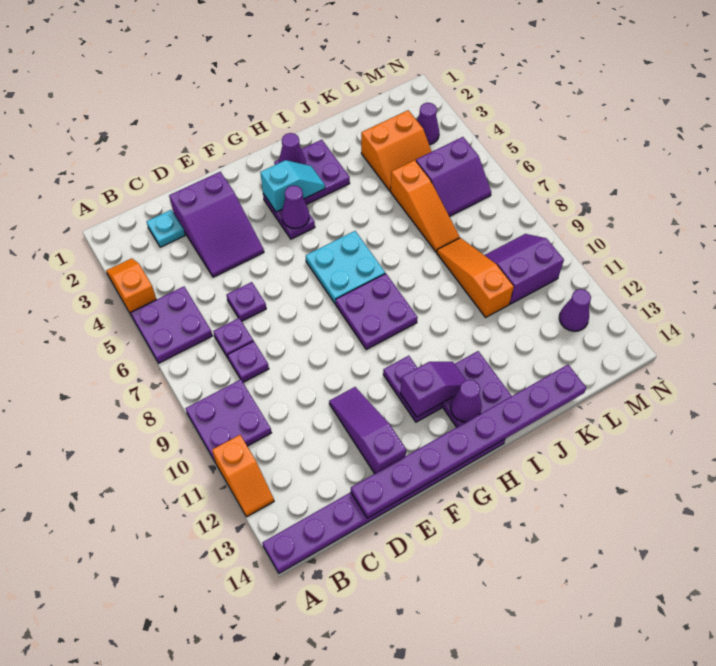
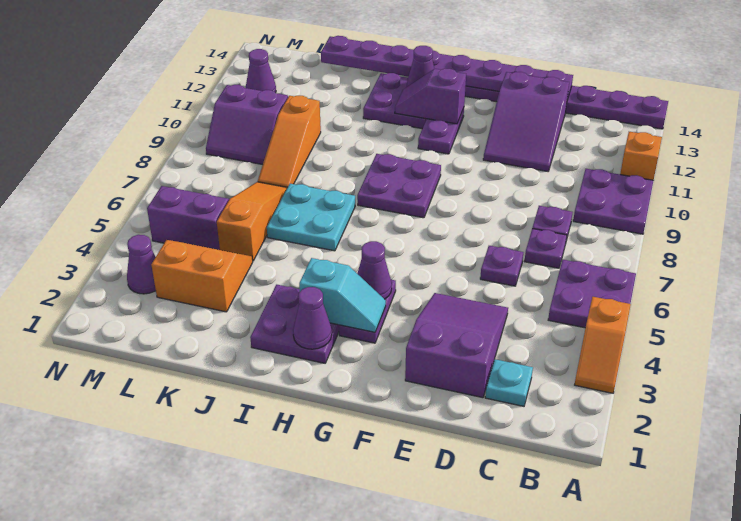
purple 1x3 slope [329,387,406,474] -> purple 2x3 slope [483,72,569,171]
cyan 1x2 slope [260,160,325,212] -> cyan 1x2 slope turned to [299,258,386,332]
cyan 2x2 plate [306,231,385,304] -> cyan 2x2 plate moved to [267,184,355,251]

